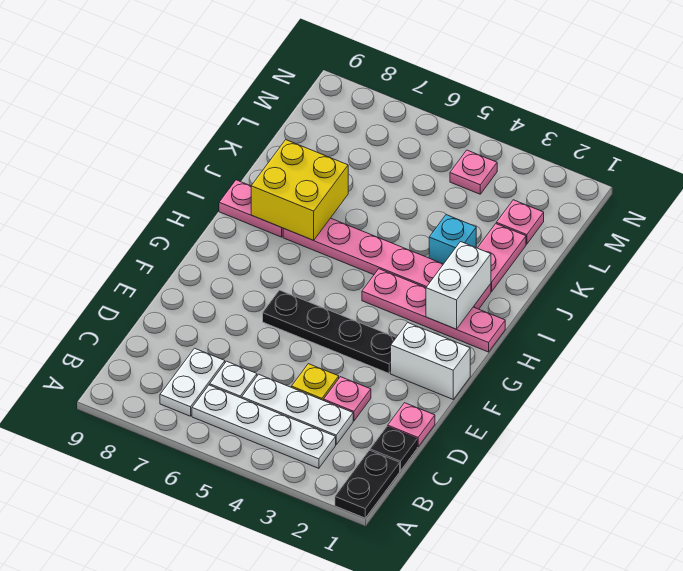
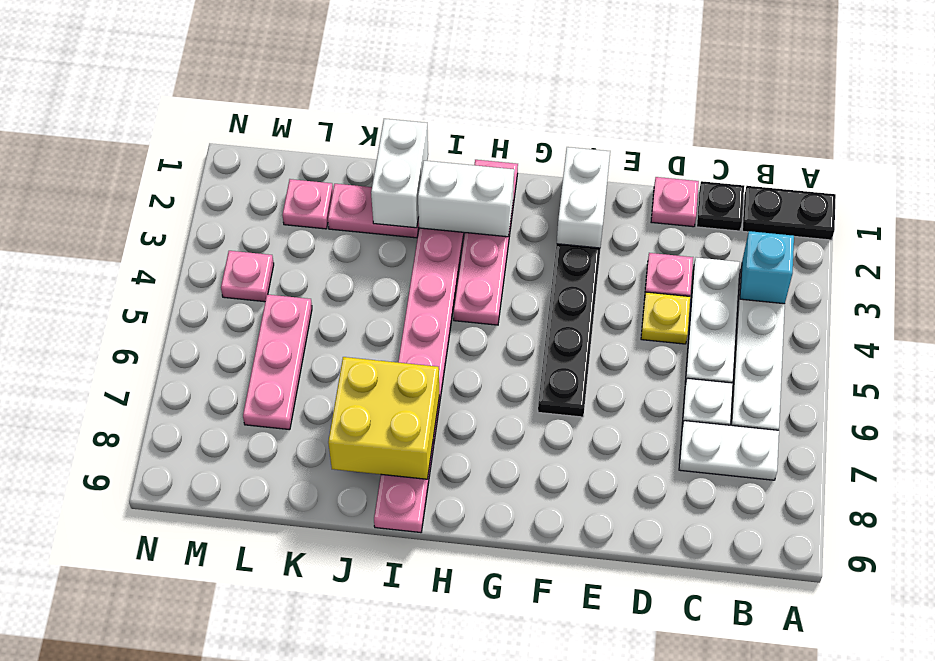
none -> white 1x2 brick [371,119,428,228]
cyan 1x1 brick [429,215,476,264] -> cyan 1x1 brick moved to [740,231,794,304]
none -> pink 1x3 plate [243,294,312,430]

